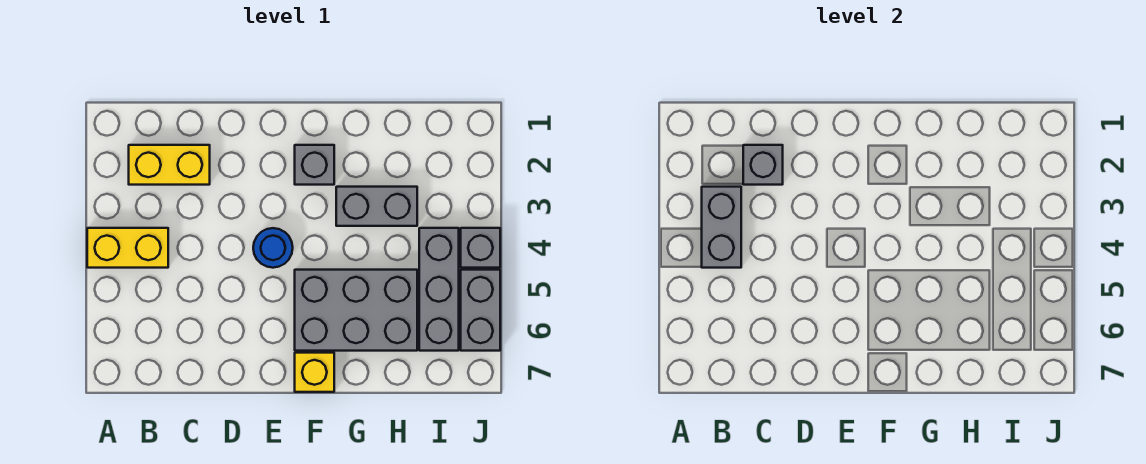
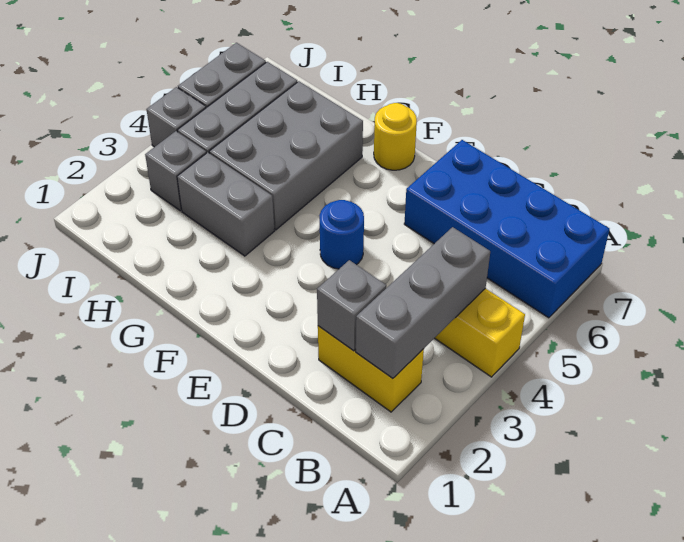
none -> blue 2x4 brick [404,140,609,318]
grey 1x2 brick [702,187,741,268] -> grey 1x3 brick [356,227,490,378]
grey 1x1 brick [295,145,334,185] -> grey 1x1 brick moved to [145,131,206,211]
grey 2x3 brick [295,270,417,351] -> grey 2x3 brick turned to [209,81,363,230]
yellow 1x1 brick [295,353,334,392] -> yellow 1x1 round brick [374,103,417,170]

